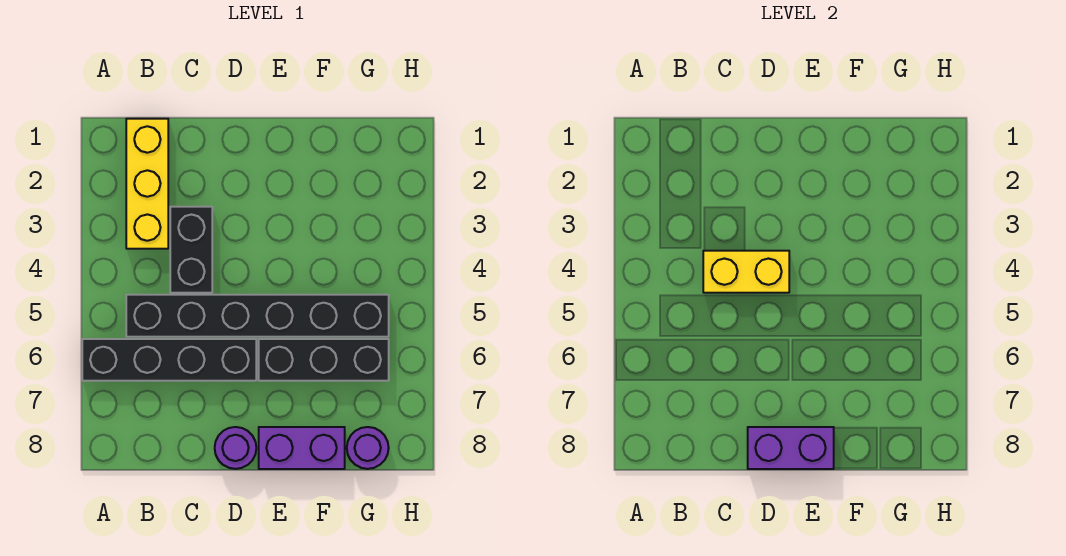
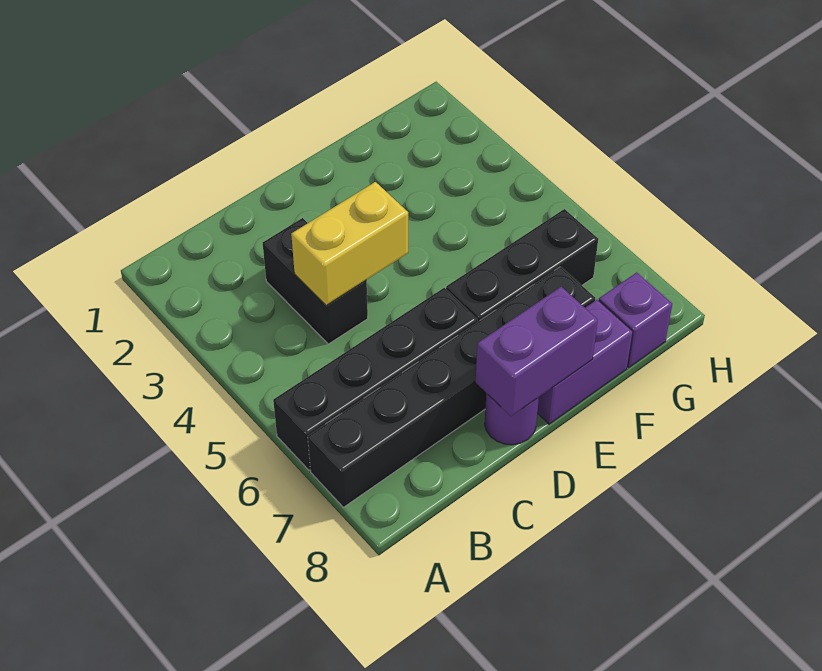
yellow 1x3 brick [126,119,168,249] -> none
black 1x6 brick [126,295,389,337] -> black 1x6 brick moved to [308,267,595,507]
purple 1x1 round brick [347,427,389,469] -> purple 1x1 brick [599,272,672,368]

